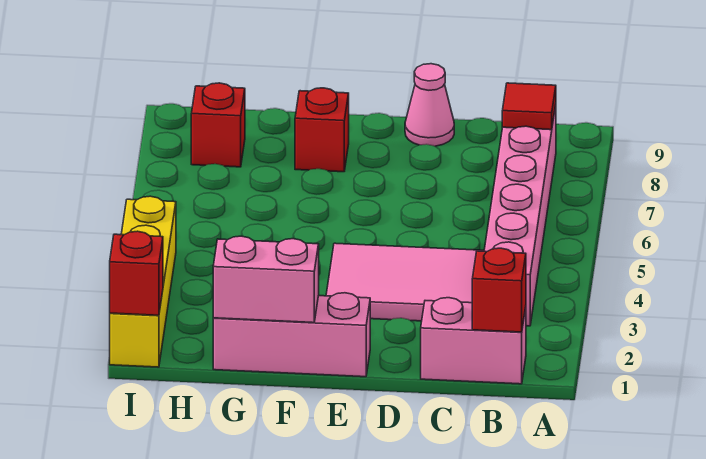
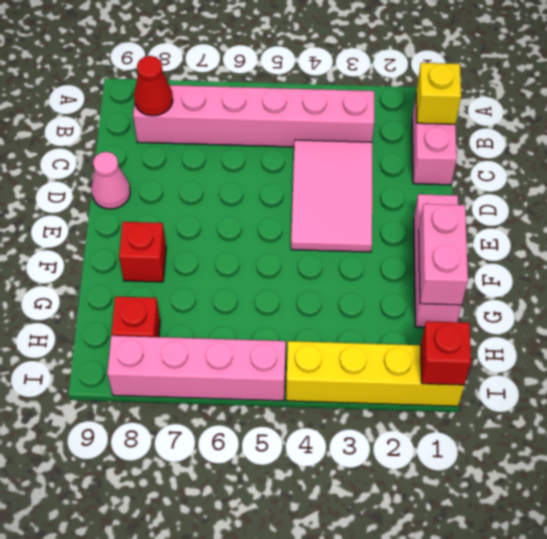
red 1x1 brick [472,248,526,332] -> yellow 1x1 brick [416,63,461,124]
red 1x1 tile [502,83,556,130] -> red 1x1 cone [134,56,173,116]
none -> pink 1x4 brick [107,336,286,401]

